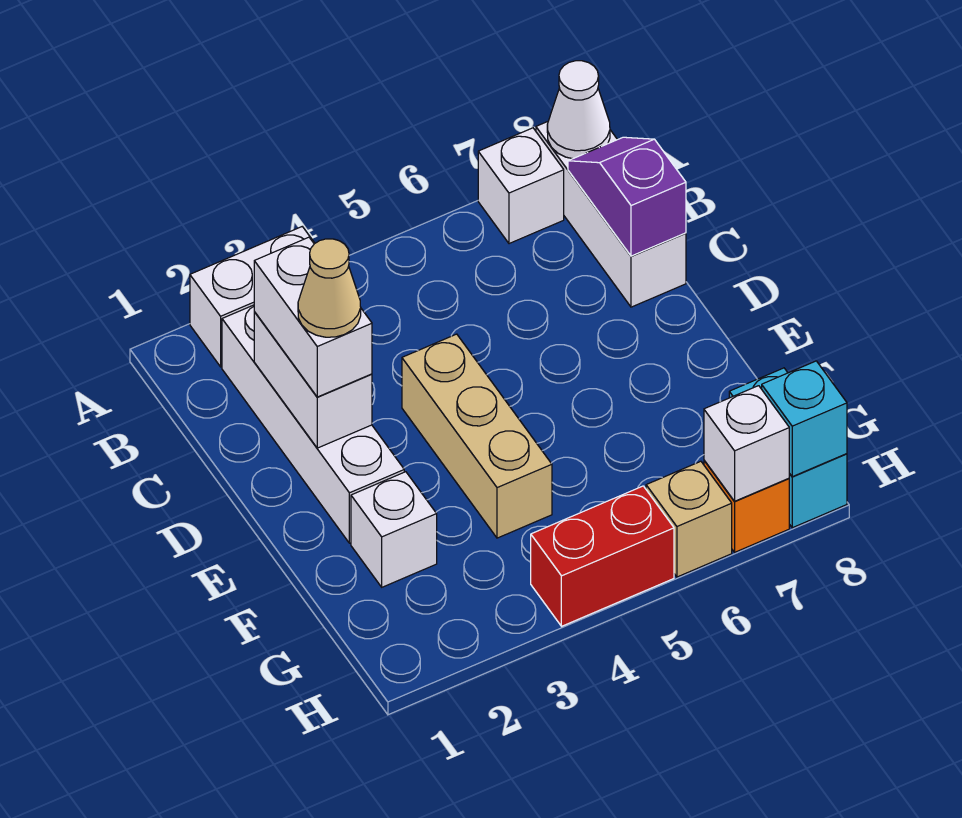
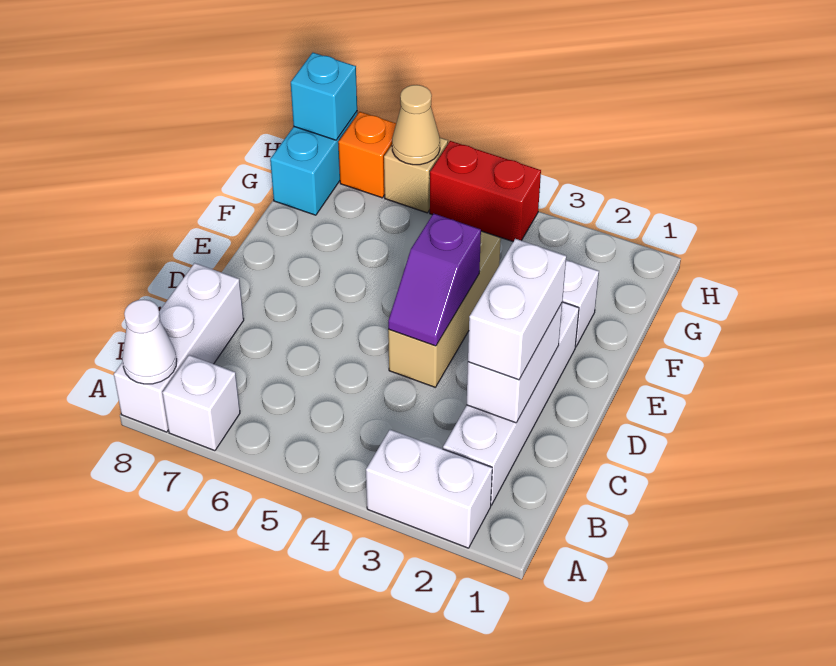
purple 1x2 slope [568,137,686,256] -> purple 1x2 slope moved to [388,214,481,346]
tan 1x1 cone [298,239,361,337] -> tan 1x1 cone moved to [392,85,440,165]
white 1x1 brick [704,386,789,501] -> none

